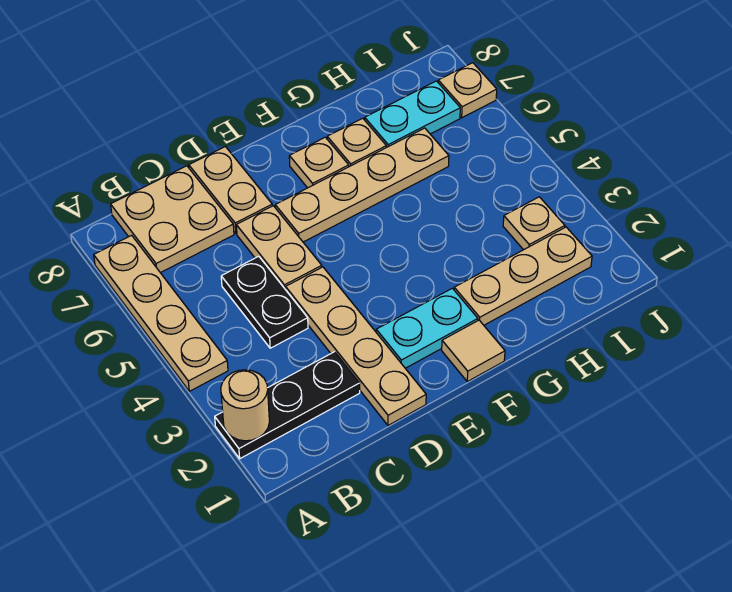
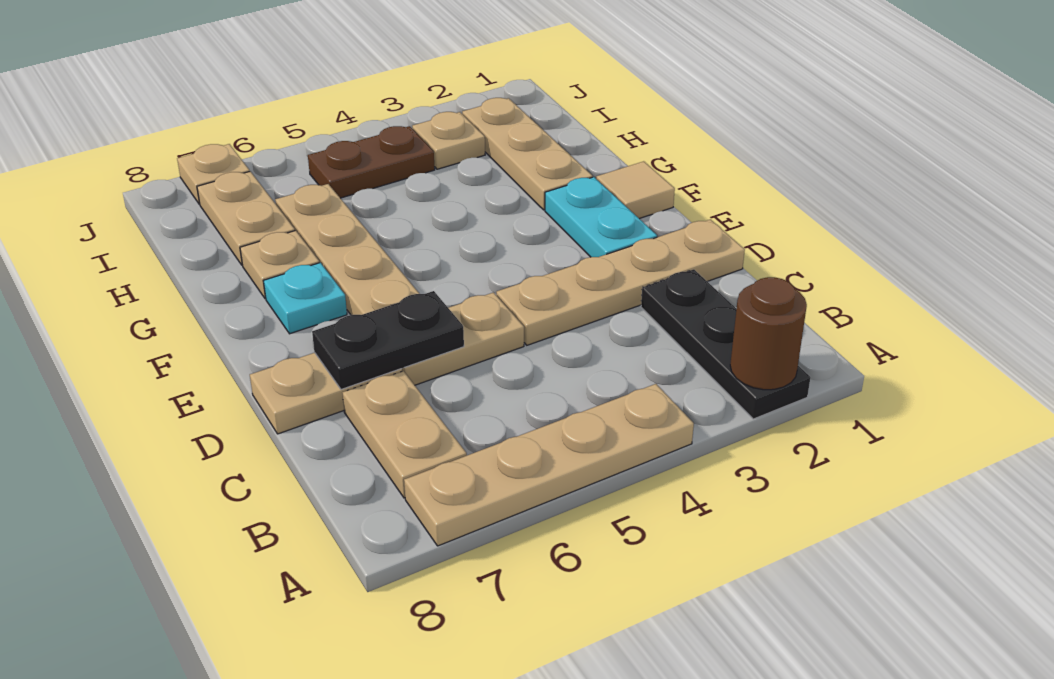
tan 1x1 round brick [221,370,269,441] -> brown 1x1 round brick [730,277,807,390]
tan 2x2 plate [111,166,234,273] -> tan 1x2 plate [343,371,467,498]
black 1x2 plate [221,256,308,348] -> black 1x2 plate moved to [312,291,464,389]
tan 1x1 plate [289,137,349,188] -> cyan 1x1 plate [264,263,347,334]
cyan 1x2 plate [365,81,460,147] -> tan 1x2 plate [197,171,295,265]
none -> brown 1x2 plate [308,126,435,198]

